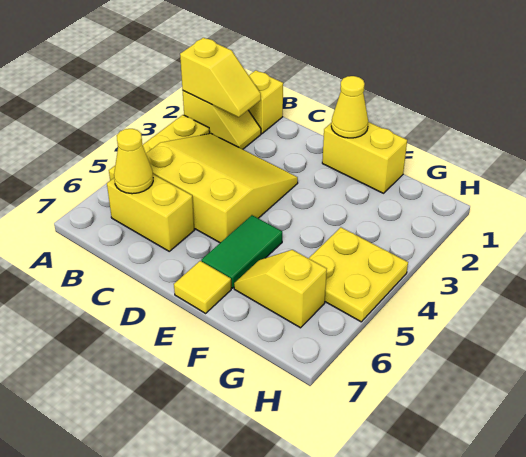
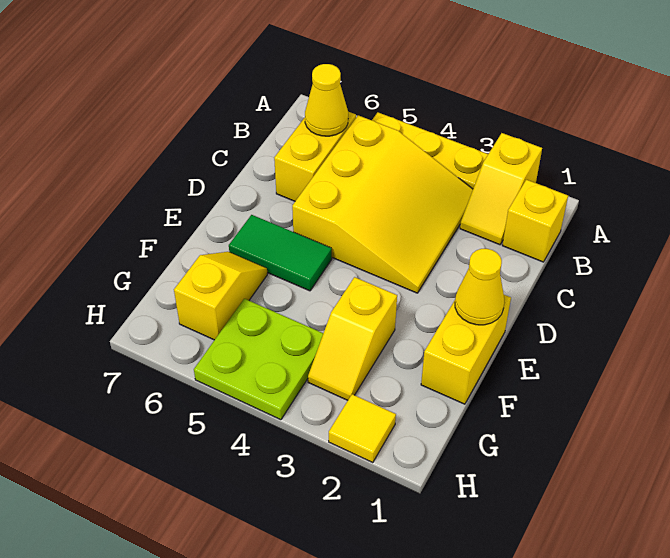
yellow 1x2 slope [180,38,261,117] -> yellow 1x2 slope moved to [308,277,397,400]
yellow 1x1 tile [174,261,231,313] -> yellow 1x1 tile moved to [329,394,396,463]
yellow 2x2 plate [309,227,408,322] -> lime 2x2 plate [194,299,323,420]

